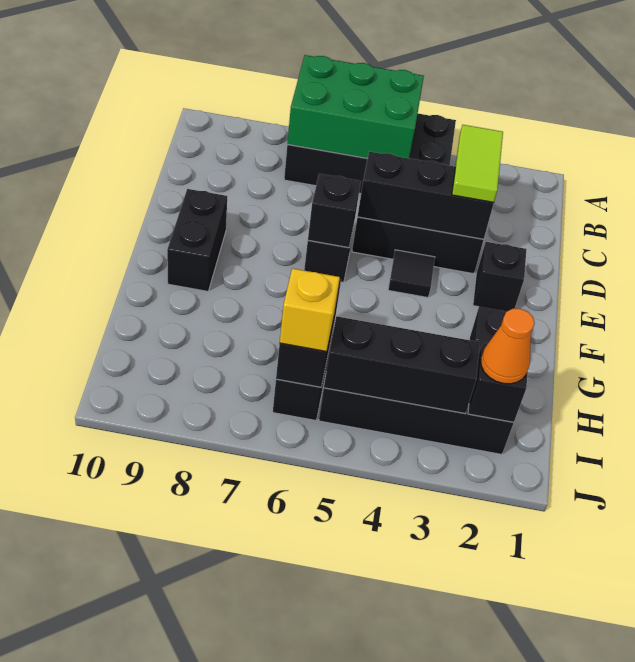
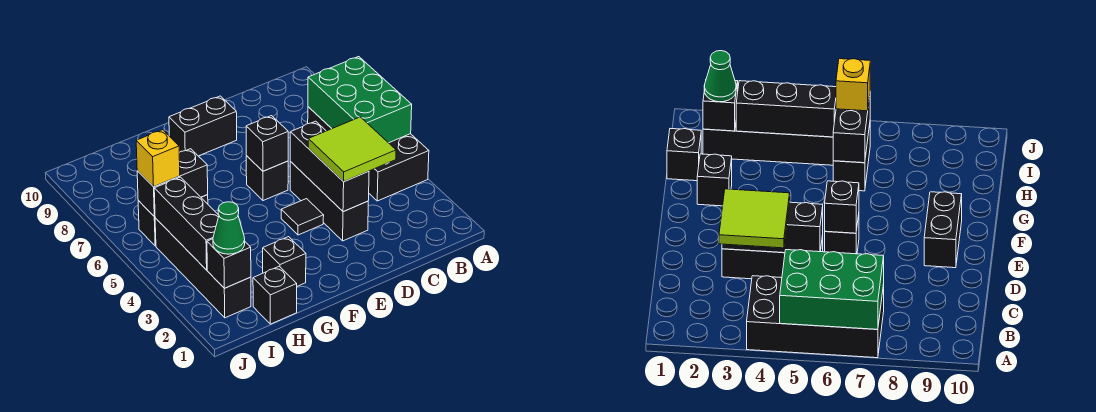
lime 1x2 tile [452,125,503,202] -> lime 2x2 tile [308,117,396,182]
black 1x1 brick [473,242,526,312] -> black 1x1 brick moved to [253,266,297,324]
orange 1x1 cone [481,309,535,384] -> green 1x1 cone [213,202,245,254]

